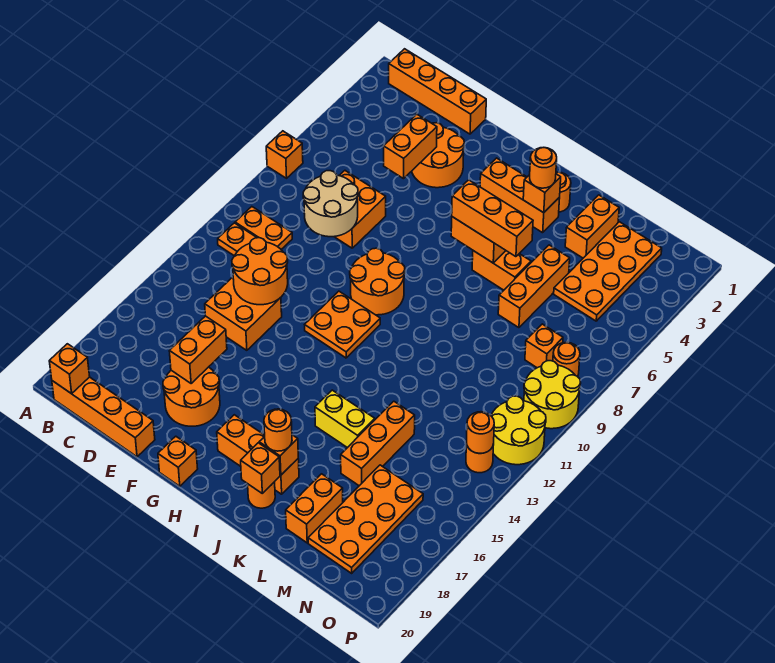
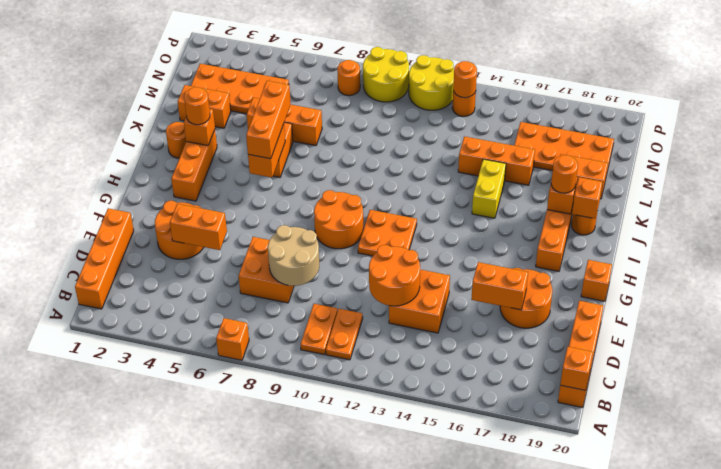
orange 1x1 brick [525,324,563,368] -> none

